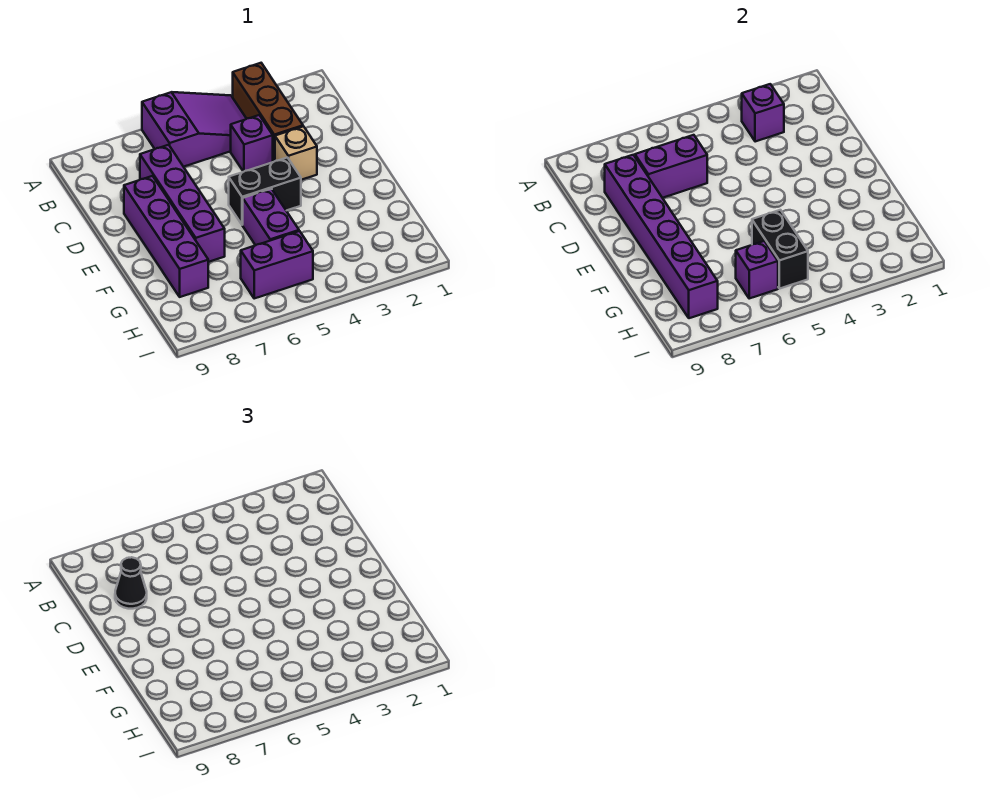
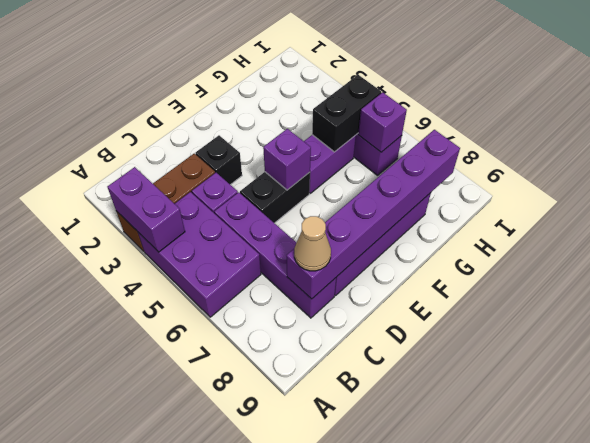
purple 2x3 slope [142,92,246,167] -> purple 2x3 brick [138,192,261,317]
purple 1x1 brick [742,84,784,142] -> purple 1x1 brick moved to [263,129,311,190]
purple 1x2 brick [635,135,707,198] -> purple 1x2 brick moved to [107,167,185,252]
purple 1x4 brick [140,145,225,262] -> purple 1x4 brick turned to [214,192,336,318]
black 1x1 cone [115,557,147,609] -> tan 1x1 cone [294,216,331,271]
tan 1x1 brick [275,126,317,180] -> black 1x1 brick [196,135,242,185]
black 1x2 brick [229,158,301,225] -> black 1x2 brick turned to [240,172,310,223]

